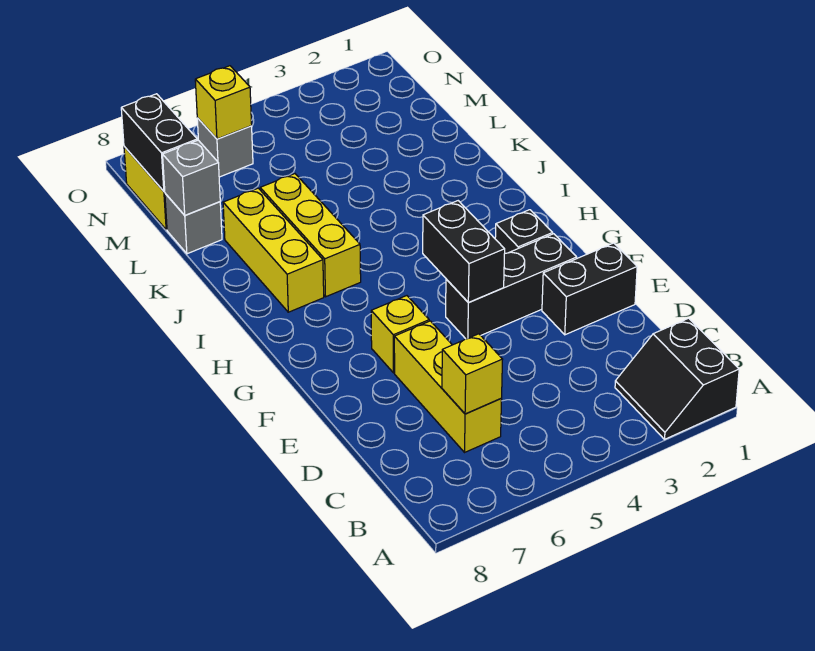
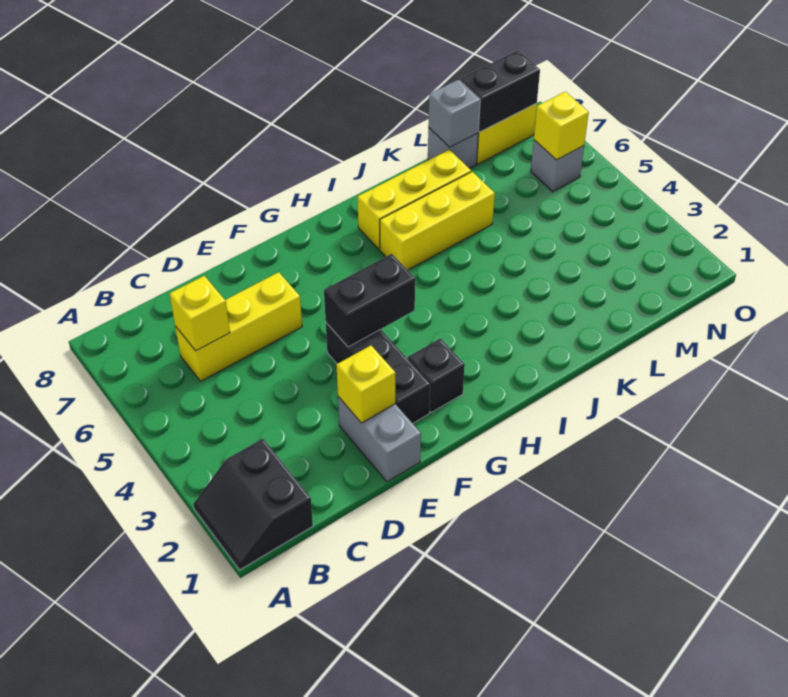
black 2x2 slope [615,318,739,439] -> black 2x2 slope turned to [193,439,313,570]
black 1x2 brick [542,243,637,335] -> grey 1x2 brick [338,397,421,482]
yellow 1x1 brick [371,296,429,373] -> yellow 1x1 brick moved to [336,345,395,423]

